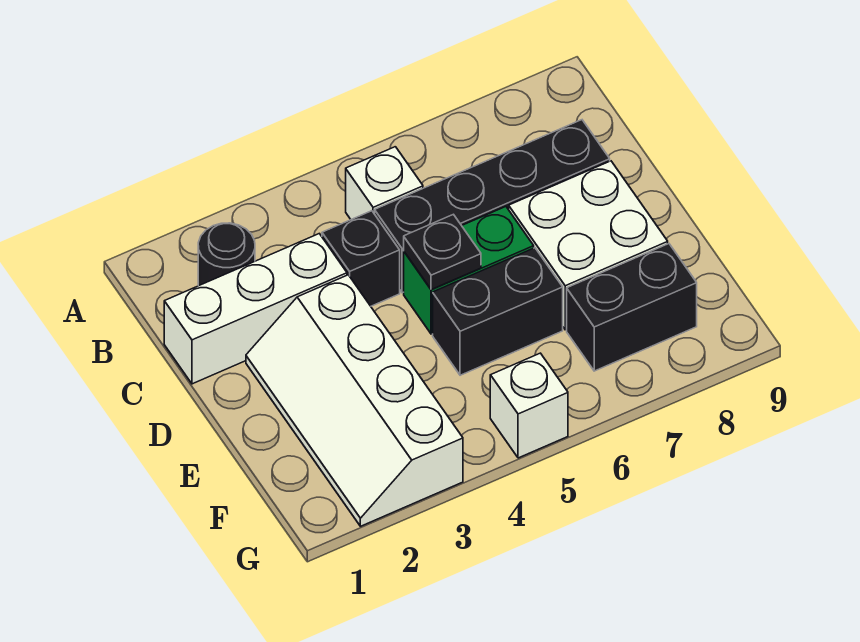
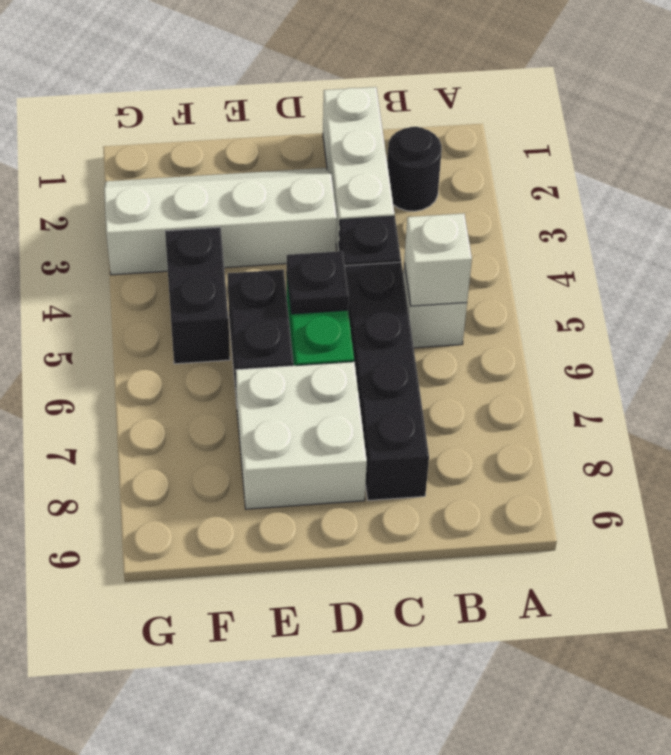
black 1x2 brick [567,244,697,371] -> black 1x2 brick moved to [165,227,230,364]
white 1x1 brick [490,353,568,458] -> white 1x1 brick moved to [404,213,472,306]

